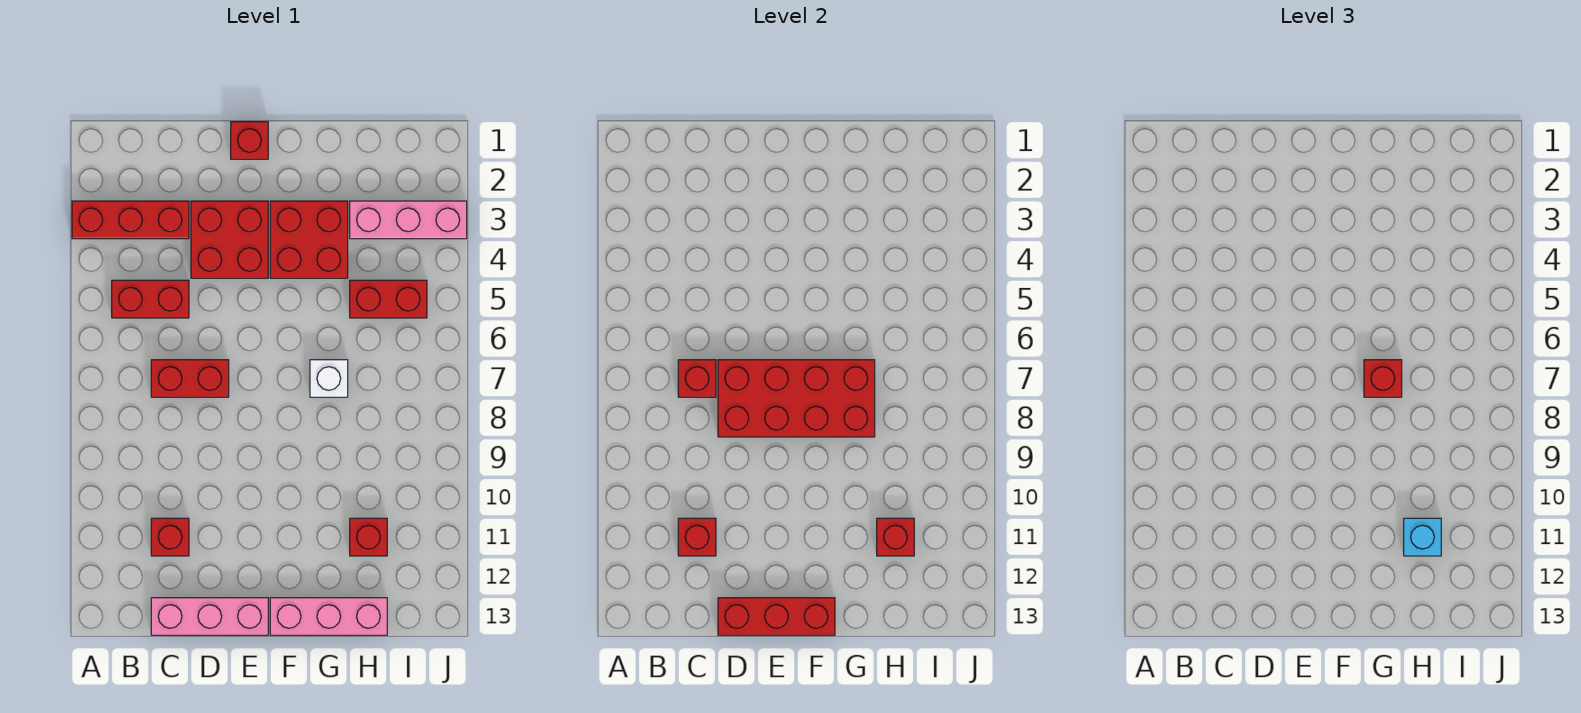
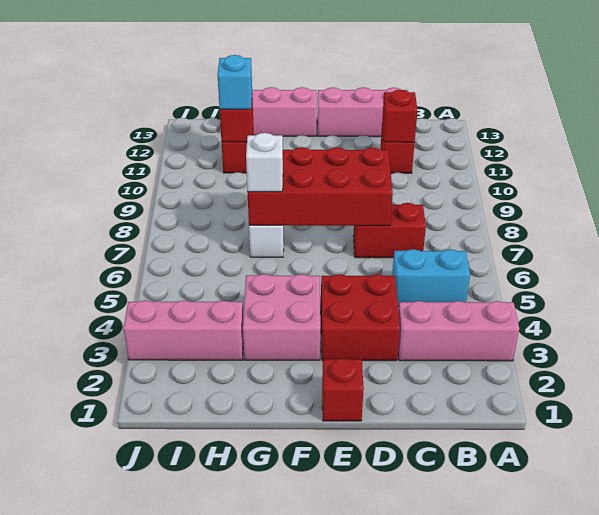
red 1x3 brick [72,201,189,239] -> pink 1x3 brick [398,301,519,361]
red 1x2 brick [112,280,189,318] -> cyan 1x2 brick [392,249,470,306]
red 1x1 brick [678,360,716,397] -> none
red 1x3 brick [718,598,835,635] -> none
red 2x2 brick [270,201,348,278] -> pink 2x2 brick [243,274,320,360]
red 1x1 brick [1364,360,1402,397] -> white 1x1 brick [246,133,283,192]
red 1x2 brick [350,280,427,318] -> none

